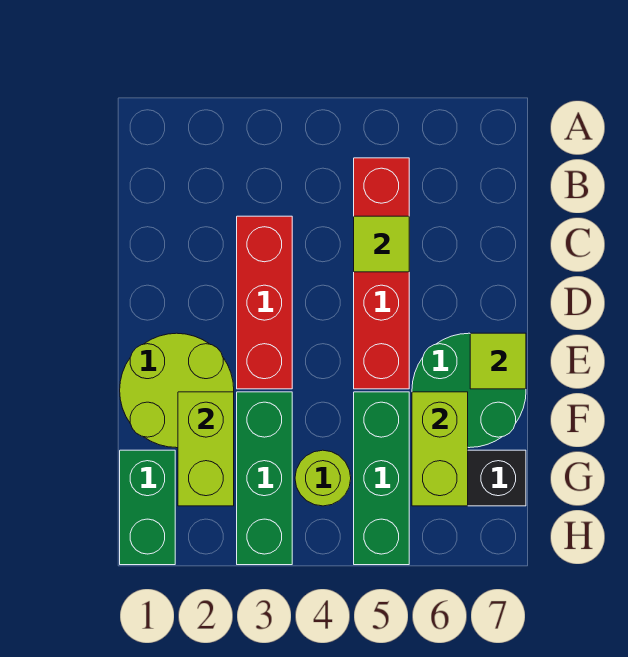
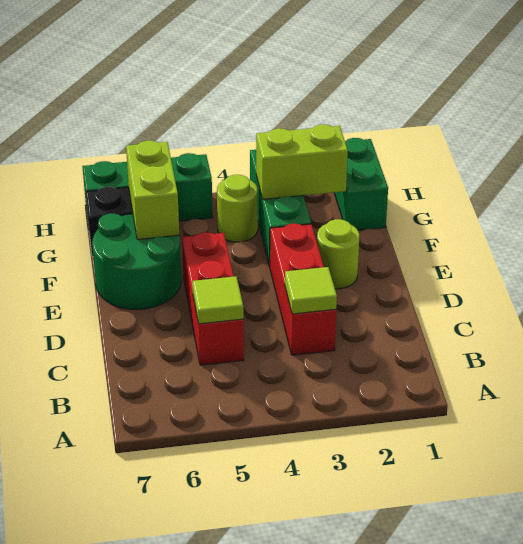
red 1x4 brick [354,158,409,389] -> red 1x3 brick [182,232,244,365]
lime 2x2 round brick [120,333,234,448] -> lime 1x1 round brick [317,219,359,289]
lime 1x1 tile [470,333,526,389] -> lime 1x1 tile moved to [285,267,337,314]
lime 1x2 brick [178,392,234,506] -> lime 1x2 brick turned to [256,124,348,199]
green 1x3 brick [354,392,409,565] -> green 1x3 brick turned to [82,153,213,227]

